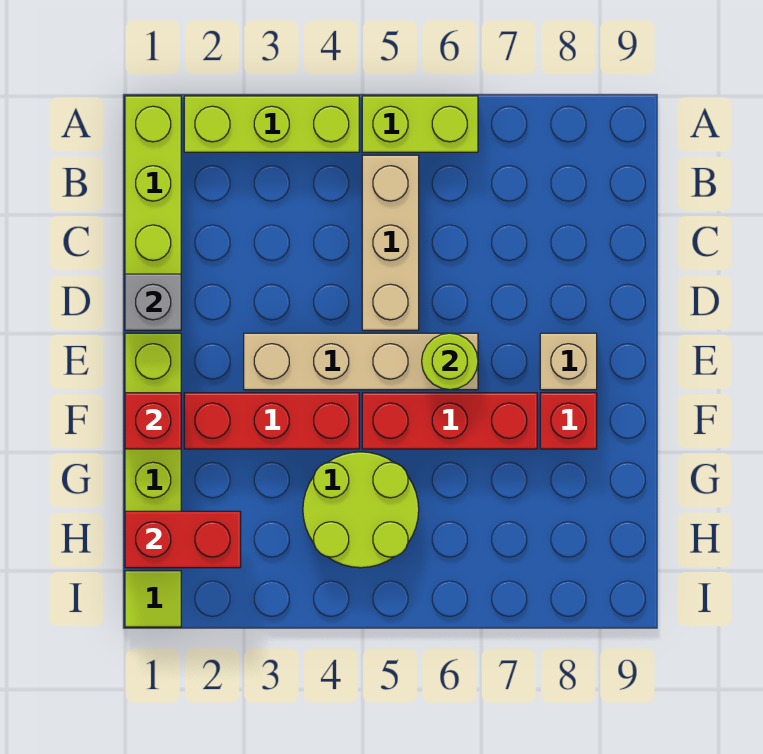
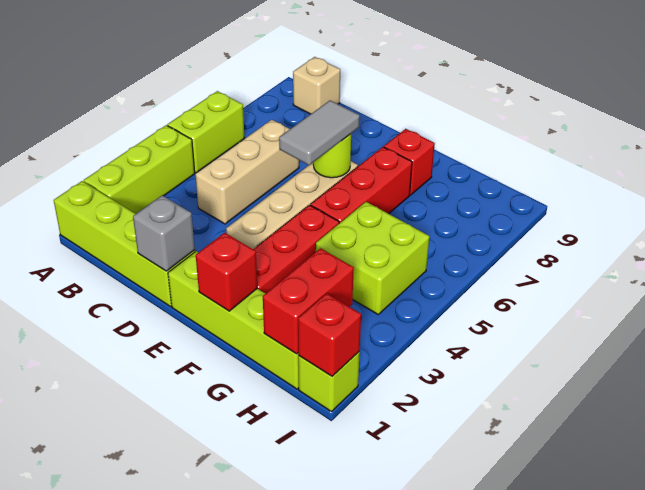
tan 1x3 brick [362,155,419,330] -> tan 1x3 brick turned to [195,120,299,224]
none -> grey 1x2 tile [279,100,360,165]
tan 1x1 brick [540,333,597,390] -> tan 1x1 brick moved to [293,57,340,114]
lime 2x2 round brick [303,452,419,568] -> lime 2x2 brick [316,202,430,314]
lime 1x1 tile [125,571,181,627] -> lime 1x1 brick [298,352,360,411]
none -> red 1x1 brick [298,293,361,376]

